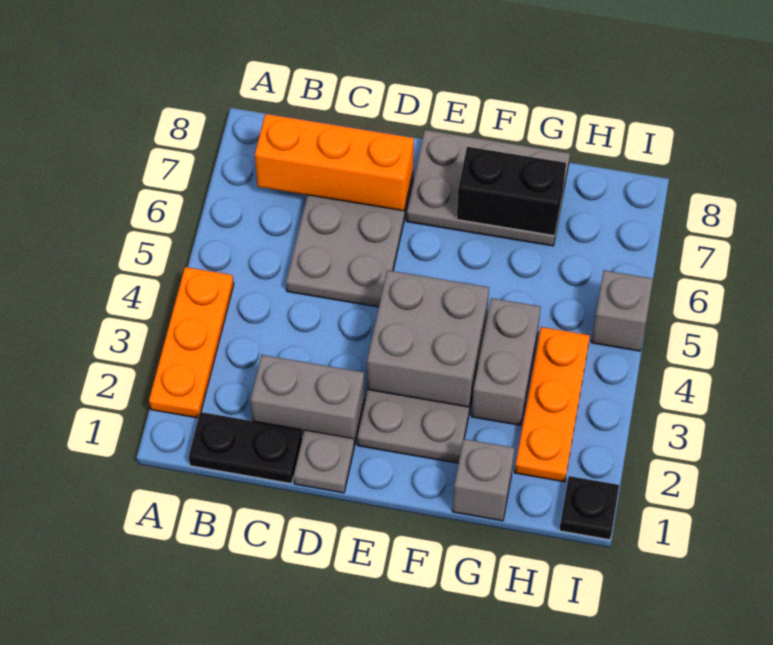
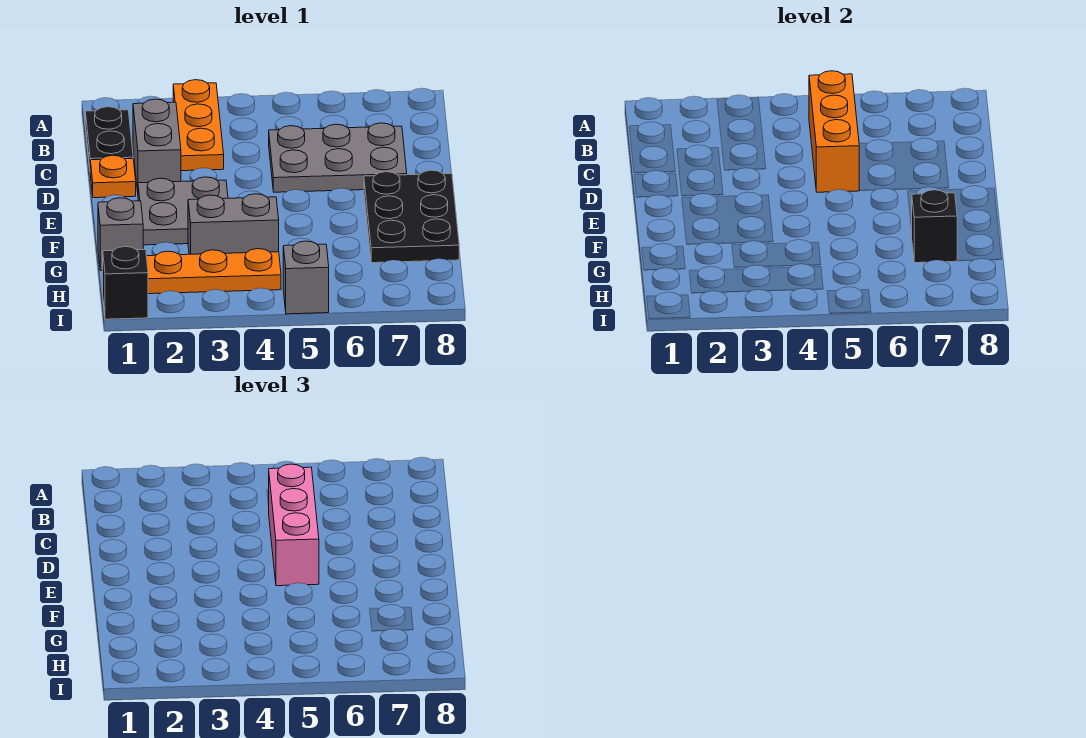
orange 1x3 plate [149,267,234,418] -> orange 1x3 plate turned to [173,80,224,171]
orange 1x3 brick [255,114,414,211] -> orange 1x3 brick moved to [809,71,860,192]
none -> pink 1x3 brick [269,464,319,586]
grey 1x1 plate [294,430,354,493] -> orange 1x1 plate [90,155,136,198]
grey 2x2 brick [367,270,489,407] -> none
grey 2x3 plate [407,130,570,246] -> black 2x3 plate [364,170,459,263]
black 1x2 brick [457,147,566,236] -> black 1x1 brick [912,190,957,263]
black 1x1 plate [559,476,619,540] -> black 1x1 brick [103,246,148,319]

